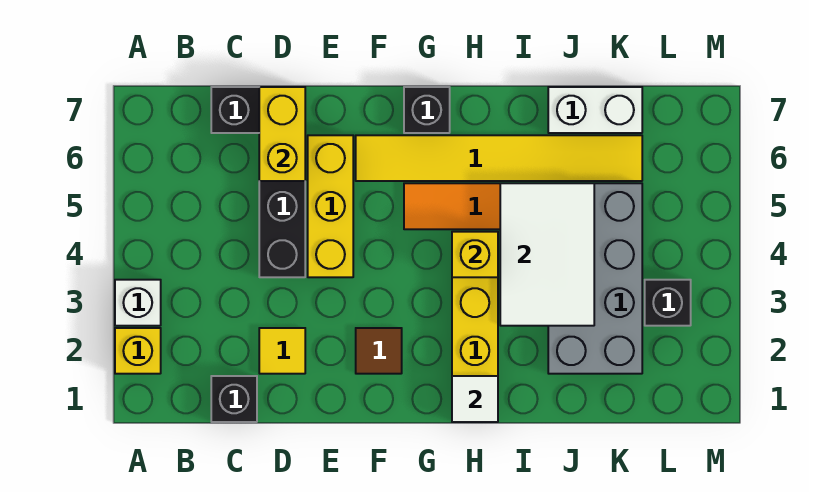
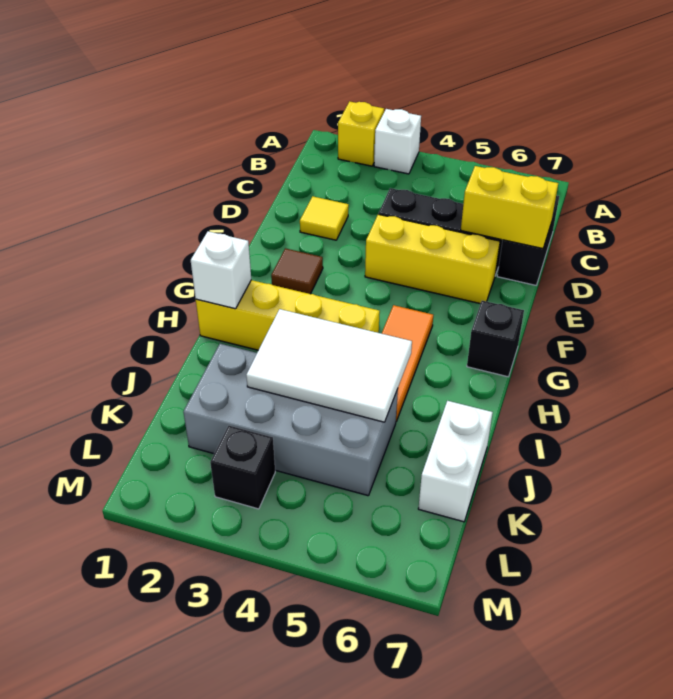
black 1x1 brick [211,376,257,422] -> none
yellow 1x6 tile [356,135,642,181] -> none
white 1x1 tile [452,376,498,422] -> white 1x1 brick [191,231,251,309]
yellow 1x1 brick [452,232,498,277] -> none

